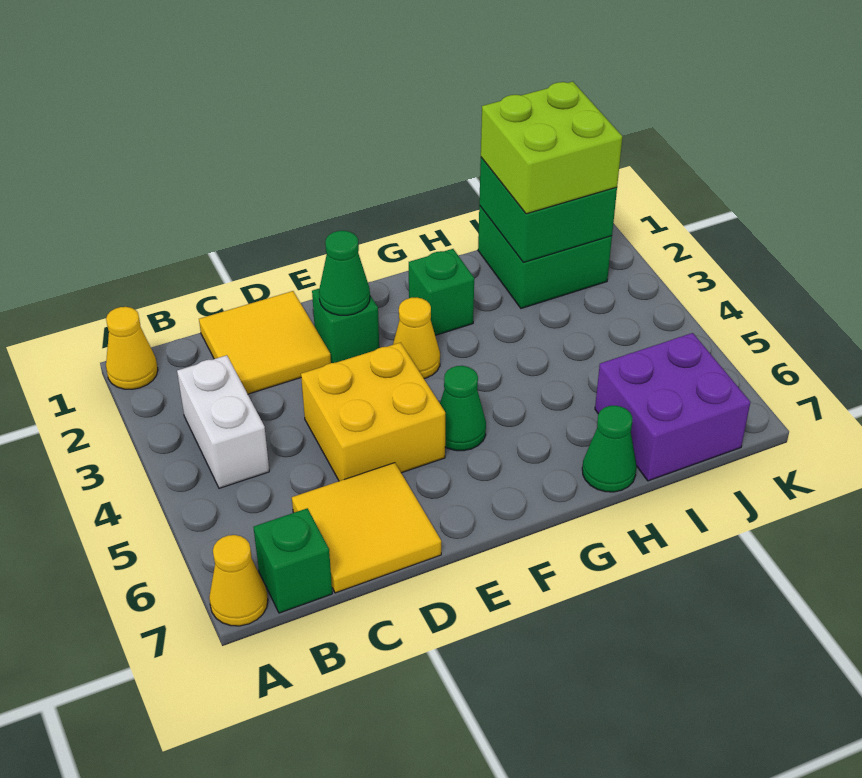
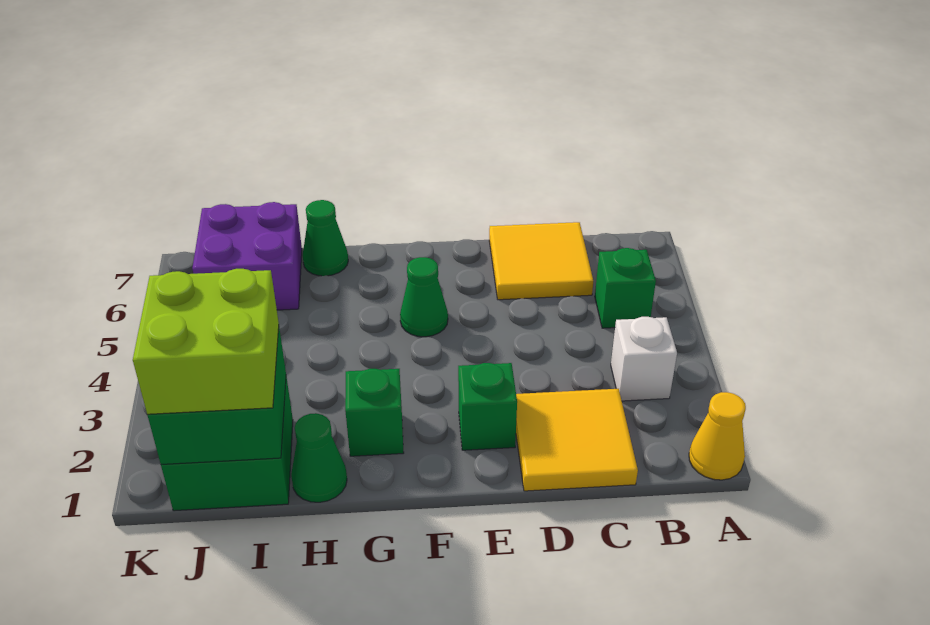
yellow 1x1 cone [209,535,268,626] -> none
white 1x2 brick [177,355,269,488] -> white 1x1 brick [611,317,677,401]
green 1x1 brick [254,508,332,613] -> green 1x1 brick moved to [595,248,656,328]
yellow 2x2 brick [301,343,445,481] -> none
green 1x1 cone [319,231,370,315] -> green 1x1 cone moved to [291,413,347,502]
yellow 1x1 cone [393,297,440,379] -> none

